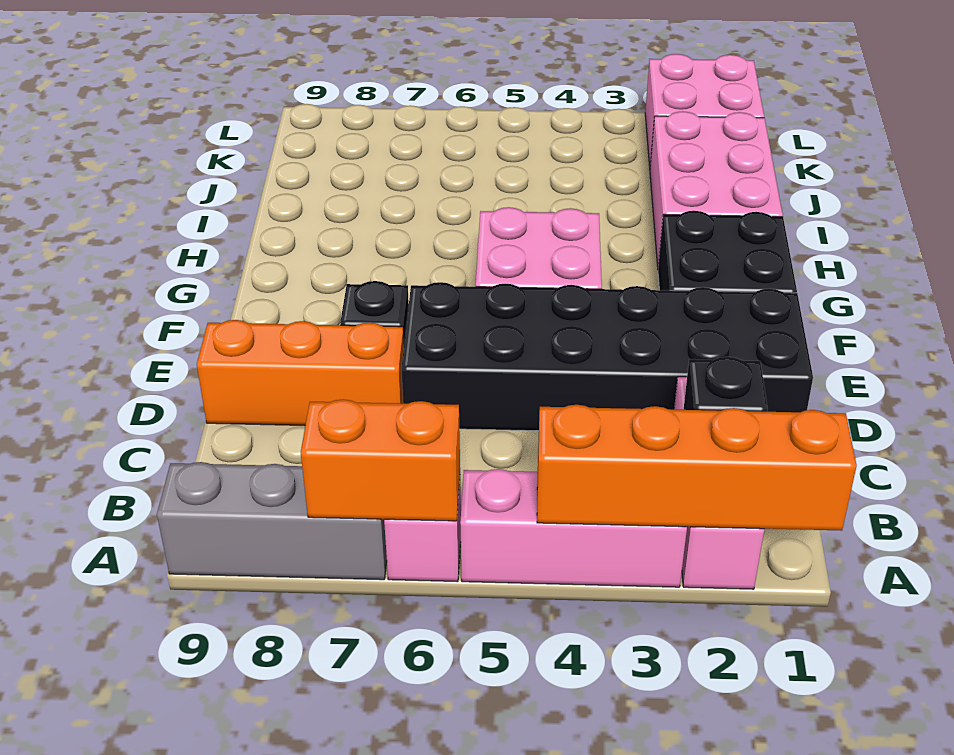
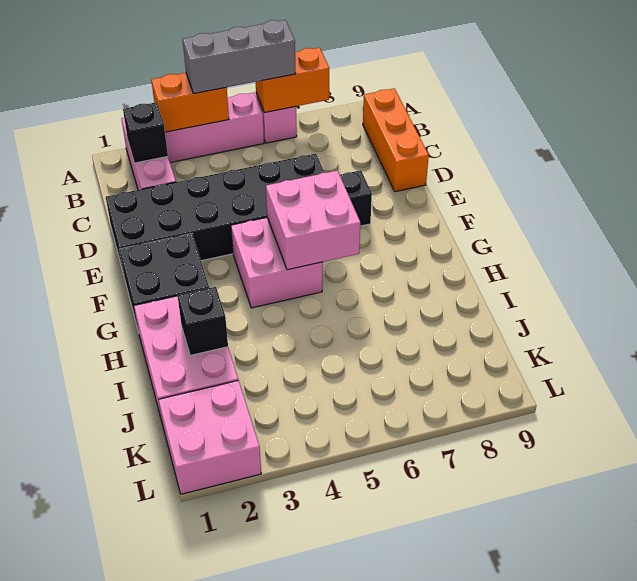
orange 1x4 brick [537,405,857,531] -> orange 1x2 brick [151,73,229,132]
grey 1x3 brick [157,462,387,580] -> grey 1x3 brick moved to [183,20,296,94]
orange 1x3 brick [197,320,404,426] -> orange 1x3 brick turned to [363,88,429,192]
none -> pink 2x2 brick [266,170,360,270]
none -> black 1x1 brick [178,287,228,355]

